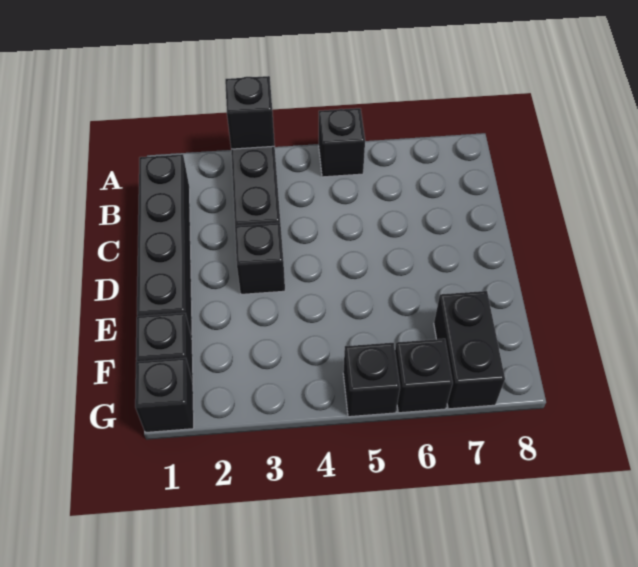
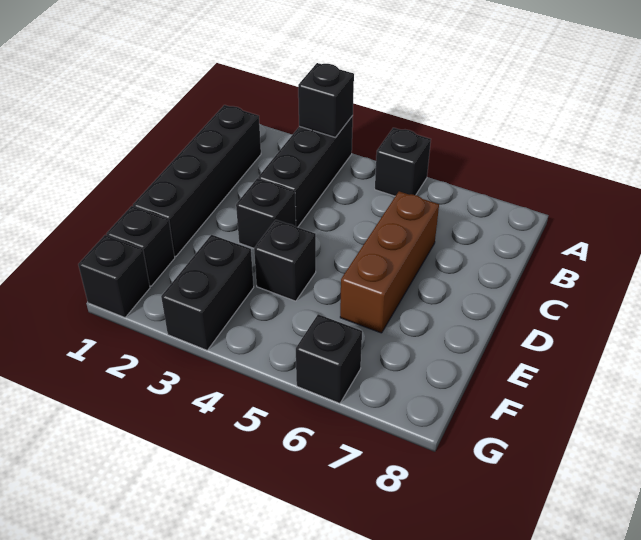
none -> brown 1x3 brick [340,191,439,333]
black 1x2 brick [434,291,505,409] -> black 1x2 brick moved to [161,235,254,350]
black 1x1 brick [343,343,400,417] -> black 1x1 brick moved to [254,220,316,301]

